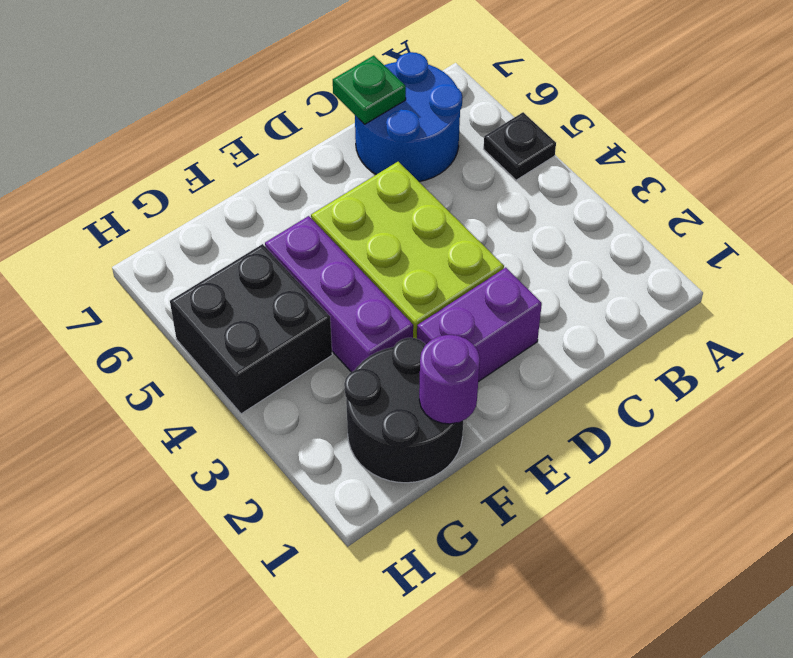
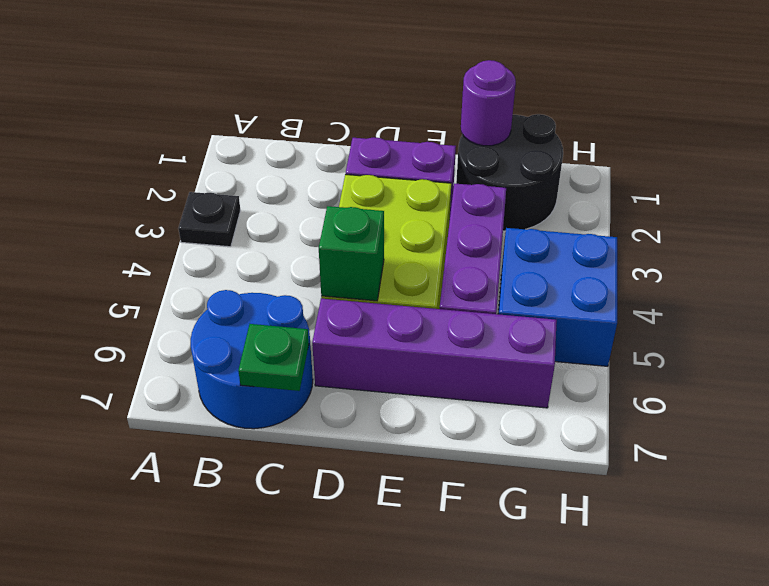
black 1x1 plate [484,112,556,180] -> black 1x1 plate moved to [178,192,241,247]
none -> green 1x1 brick [319,206,384,301]
none -> purple 1x4 brick [312,299,557,408]
black 2x2 brick [170,244,332,414] -> blue 2x2 brick [498,228,617,366]

